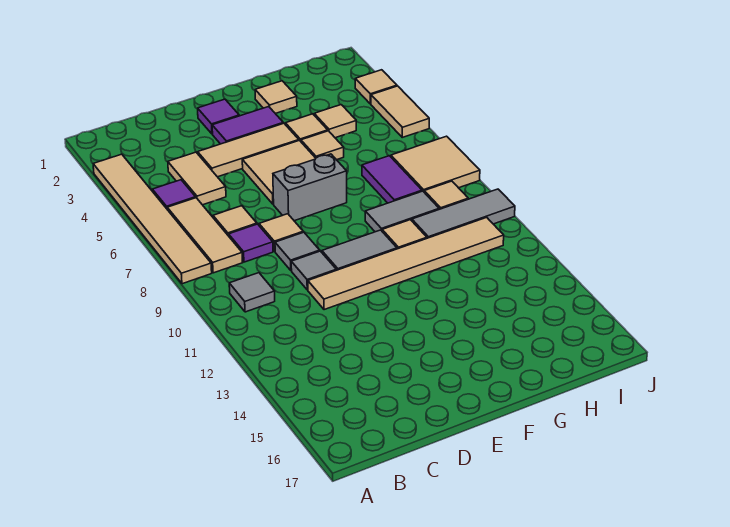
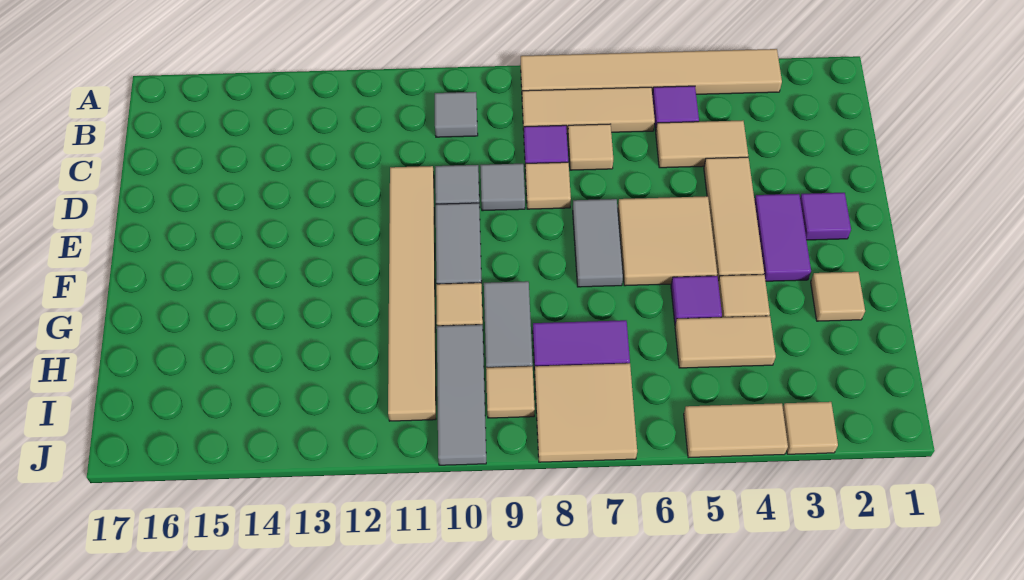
grey 1x2 brick [273,154,347,221] -> grey 1x2 tile [573,199,623,287]
tan 1x1 tile [301,131,344,160] -> purple 1x1 tile [671,276,722,325]
tan 1x1 tile [314,105,356,138] -> tan 1x2 tile [675,316,776,368]

